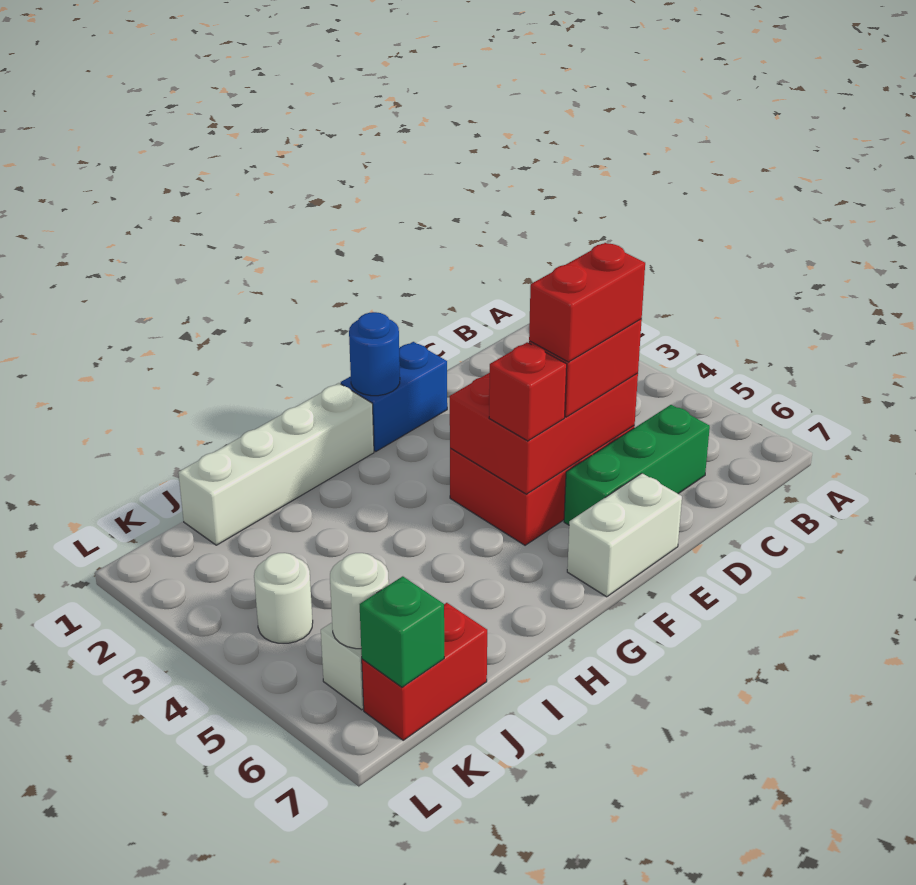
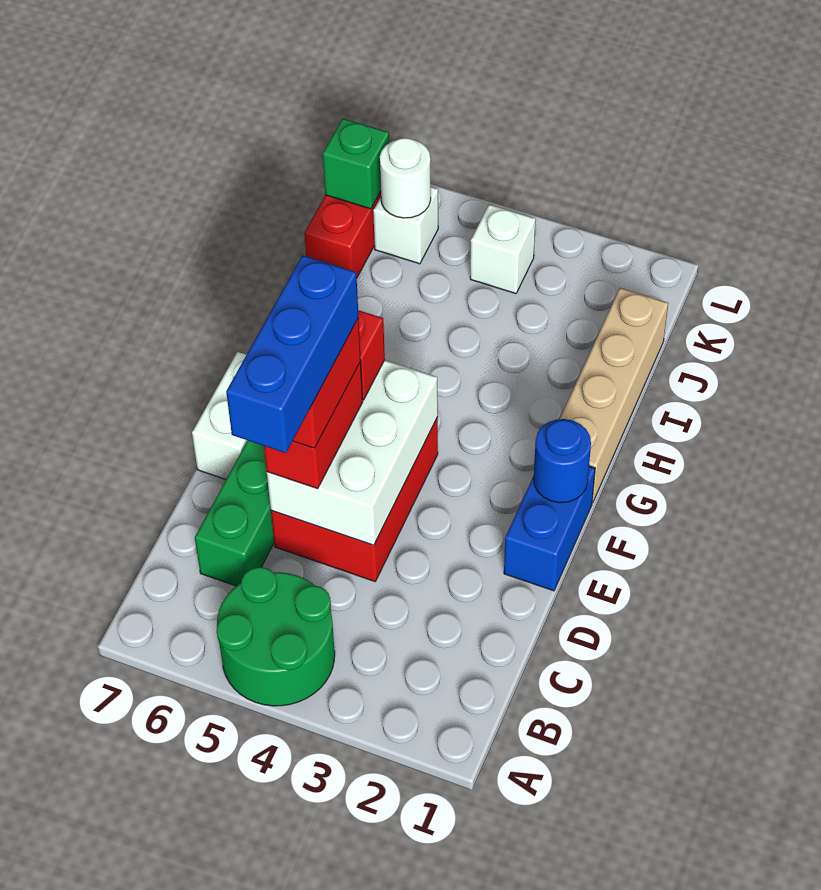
none -> green 2x2 round brick [217,567,335,706]
none -> blue 1x3 brick [226,255,358,453]
red 2x3 brick [450,373,638,494] -> white 2x3 brick [267,360,438,545]
white 1x4 brick [178,383,374,545] -> tan 1x4 brick [560,288,668,503]
white 1x1 round brick [254,553,313,643] -> white 1x1 brick [470,205,536,294]

